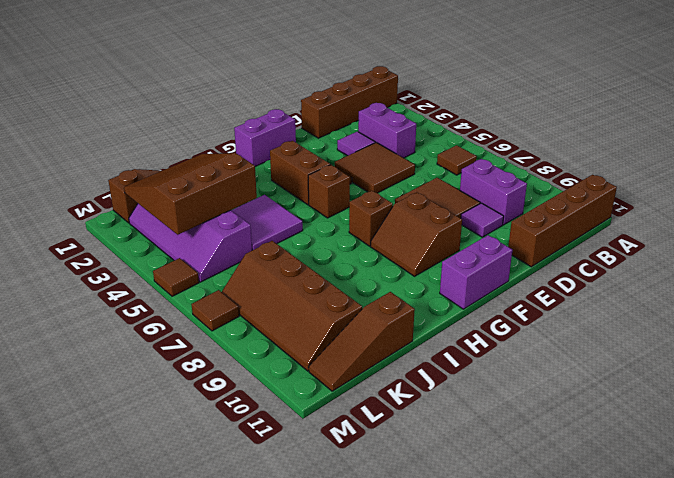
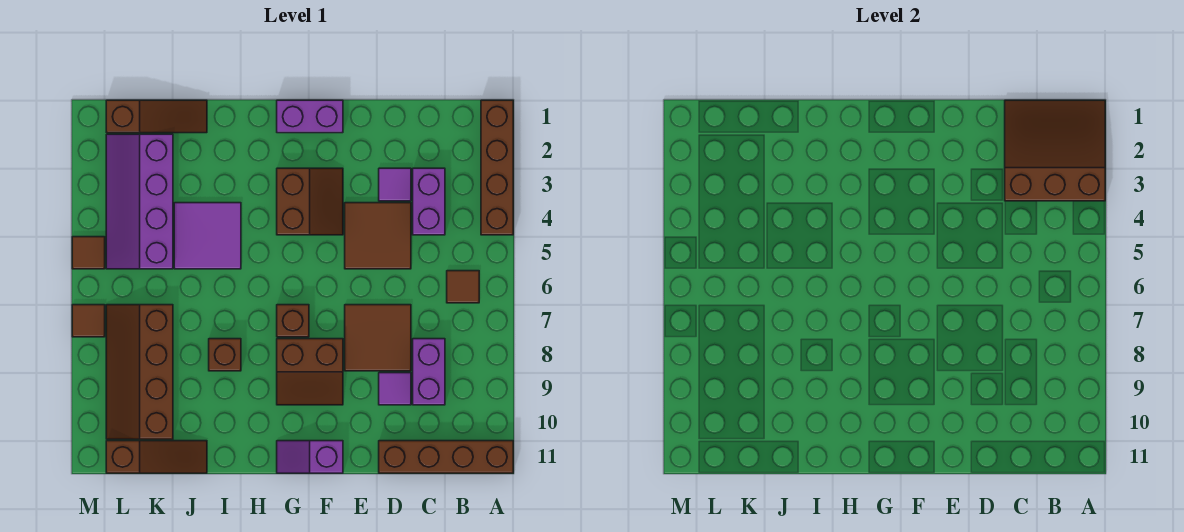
brown 1x4 brick [301,66,398,138] -> brown 1x4 brick turned to [481,100,513,235]
brown 2x2 slope [370,192,462,276] -> brown 2x2 slope turned to [277,339,343,405]
purple 1x2 brick [440,235,512,309] -> purple 1x2 slope [277,441,343,473]
brown 1x1 brick [308,165,350,218] -> brown 1x1 brick moved to [209,339,241,371]
brown 3x3 slope [124,153,257,235] -> brown 3x3 slope moved to [1005,100,1105,201]
brown 1x3 slope [309,292,415,391] -> brown 1x3 slope turned to [106,441,207,473]

